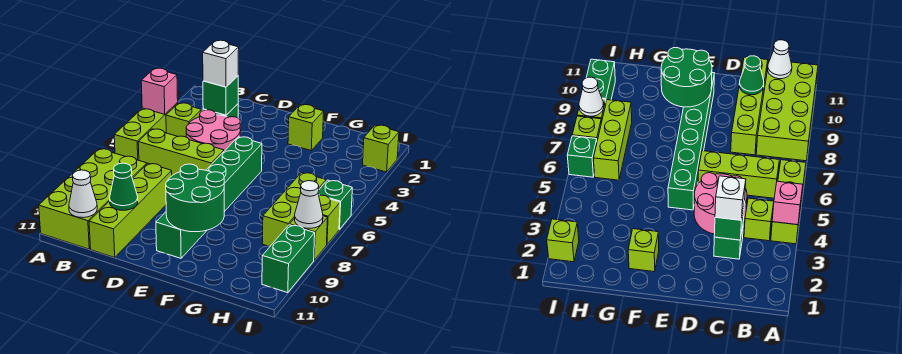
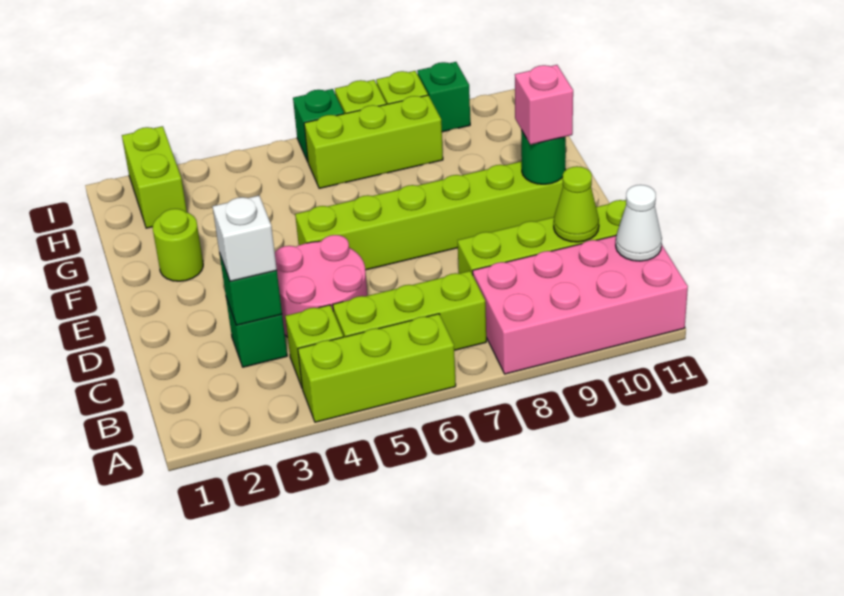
pink 1x1 brick [141,68,178,114] -> pink 1x1 brick moved to [515,65,573,145]
lime 2x4 brick [39,149,147,249] -> pink 2x4 brick [473,236,688,374]
lime 1x3 brick [138,129,224,176] -> lime 1x3 brick turned to [333,271,486,350]
green 1x1 cone [110,163,138,210] -> lime 1x1 cone [554,166,599,242]
green 1x6 brick [156,137,262,258] -> lime 1x6 brick [295,161,566,270]
green 2x2 round brick [166,164,224,232] -> green 1x1 round brick [521,130,566,184]
lime 1x1 brick [288,105,324,150] -> lime 1x1 round brick [153,209,203,281]
lime 1x1 brick [363,125,399,172] -> lime 1x2 brick [122,126,187,228]
white 1x1 cone [295,181,323,228] -> none
green 1x2 brick [262,225,315,293] -> green 1x1 brick [417,62,470,132]

